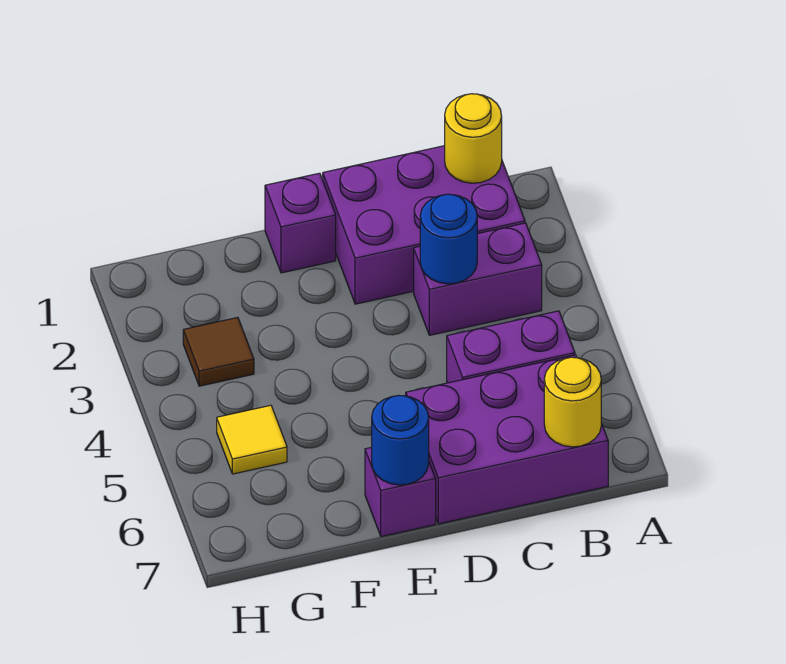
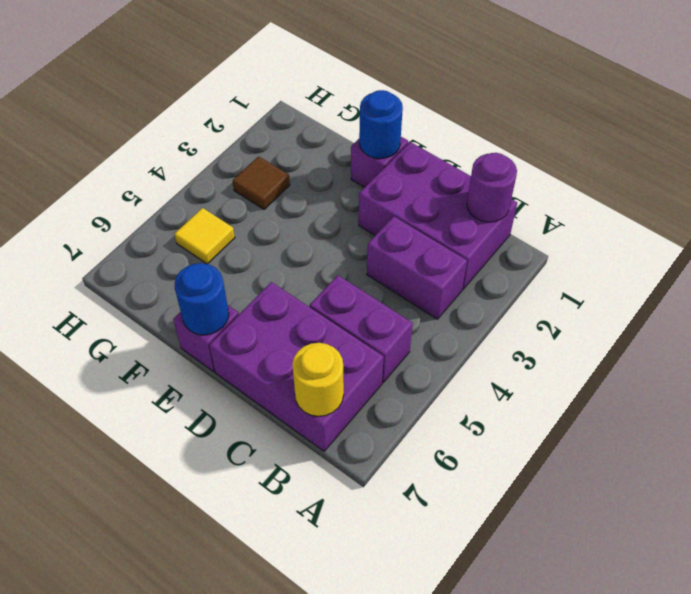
yellow 1x1 round brick [445,94,502,183] -> purple 1x1 round brick [467,153,517,222]
blue 1x1 round brick [420,194,477,284] -> blue 1x1 round brick moved to [359,90,403,159]

